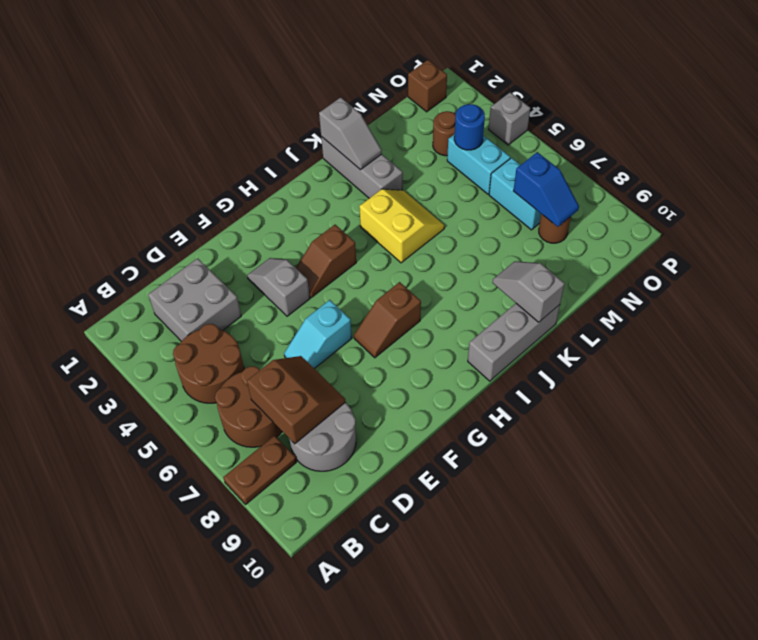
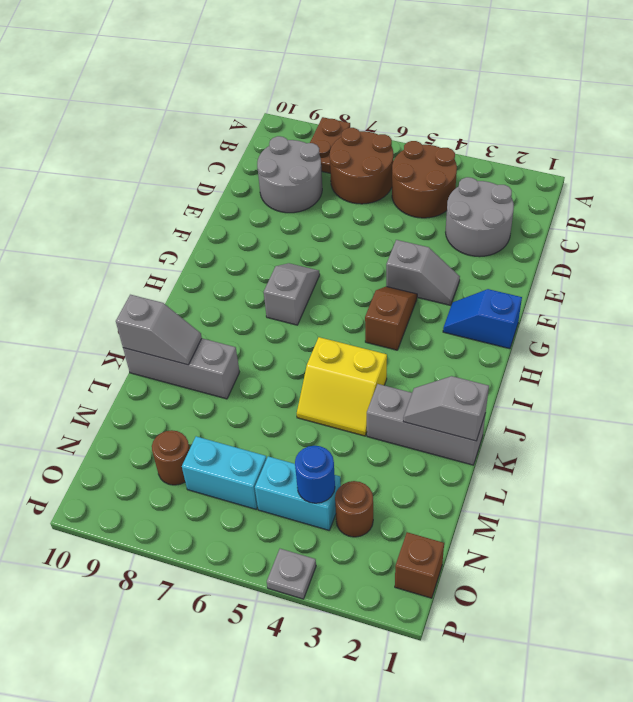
grey 2x2 brick [148,258,241,341] -> grey 2x2 round brick [446,177,514,257]
brown 2x2 slope [247,356,345,444] -> none
cyan 1x2 slope [284,300,352,369] -> none
brown 1x2 slope [354,282,421,358] -> grey 1x2 slope [264,263,320,325]
grey 1x3 brick [468,304,560,381] -> grey 1x3 brick turned to [123,338,239,399]
blue 1x2 slope [513,152,579,227] -> blue 1x2 slope moved to [443,289,522,349]
grey 1x1 brick [488,92,530,145] -> grey 1x1 plate [267,549,316,599]

